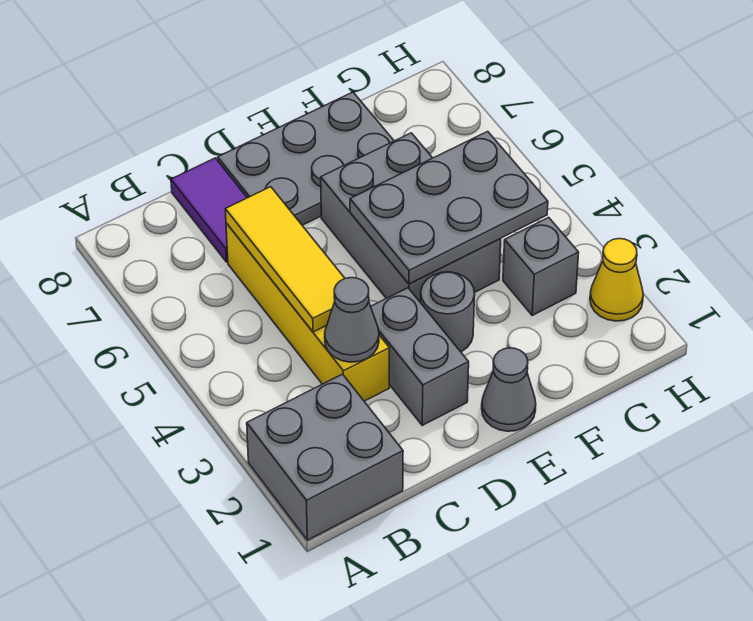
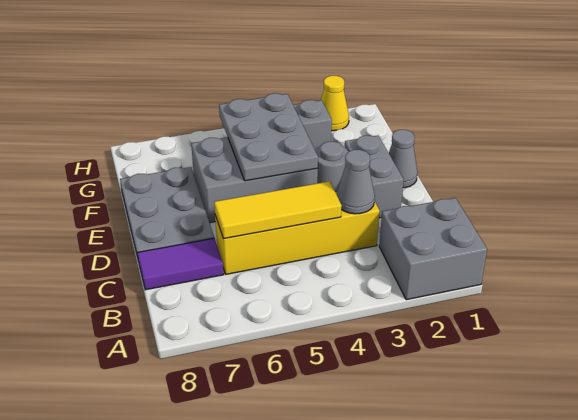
grey 1x2 brick [371,288,469,425] -> grey 1x2 brick turned to [345,135,404,218]

